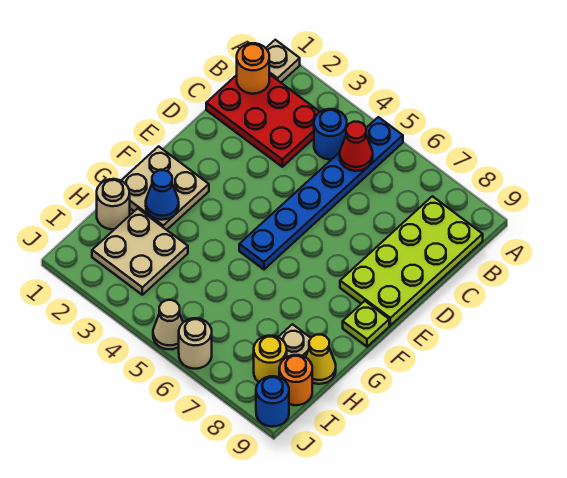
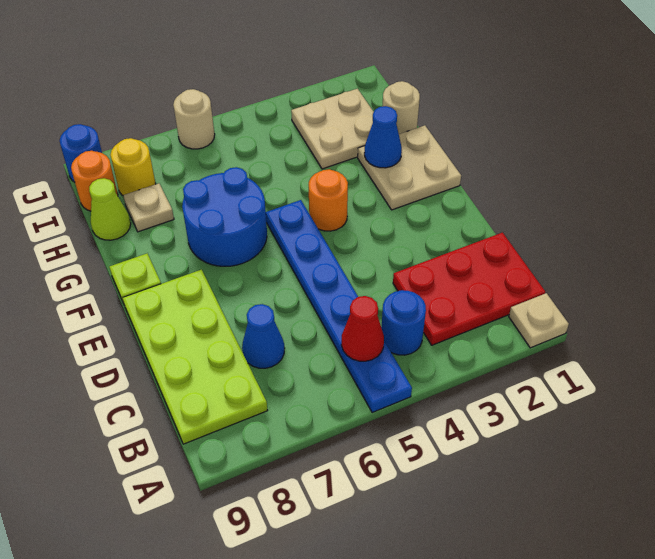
orange 1x1 round brick [237,43,269,94] -> orange 1x1 round brick moved to [309,169,348,231]
none -> blue 1x1 cone [242,304,285,368]
none -> blue 2x2 round brick [182,167,267,266]
yellow 1x1 cone [306,335,336,384] -> lime 1x1 cone [89,178,131,240]
tan 1x1 cone [153,300,183,349] -> none

